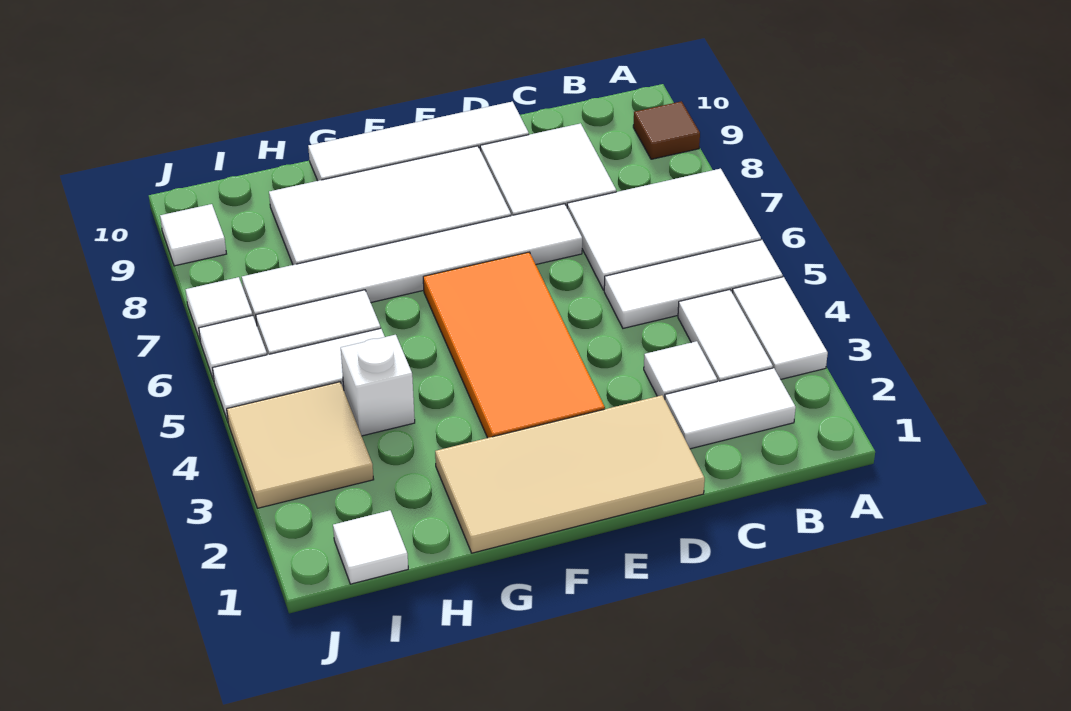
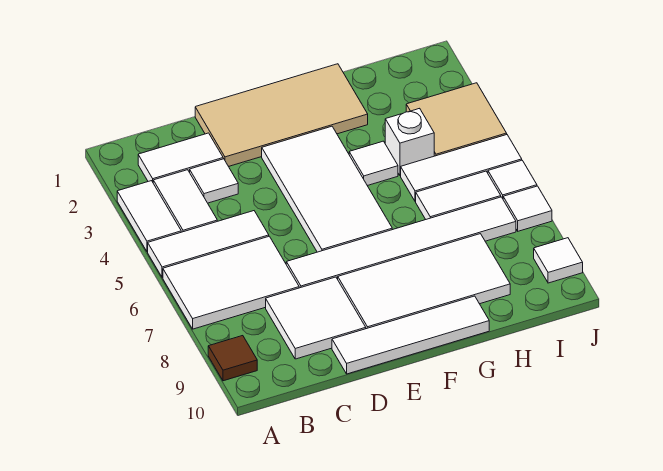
orange 2x4 tile [423,252,605,438] -> white 2x4 tile [262,126,392,252]
white 1x1 tile [333,510,408,584] -> white 1x1 tile moved to [349,141,398,186]

